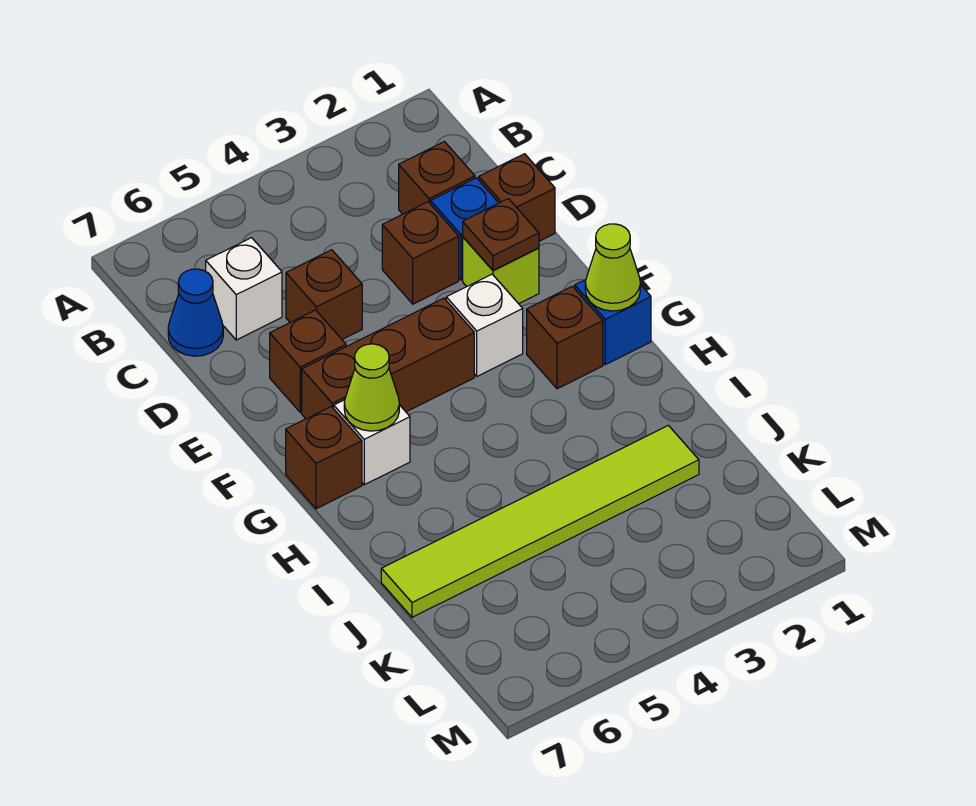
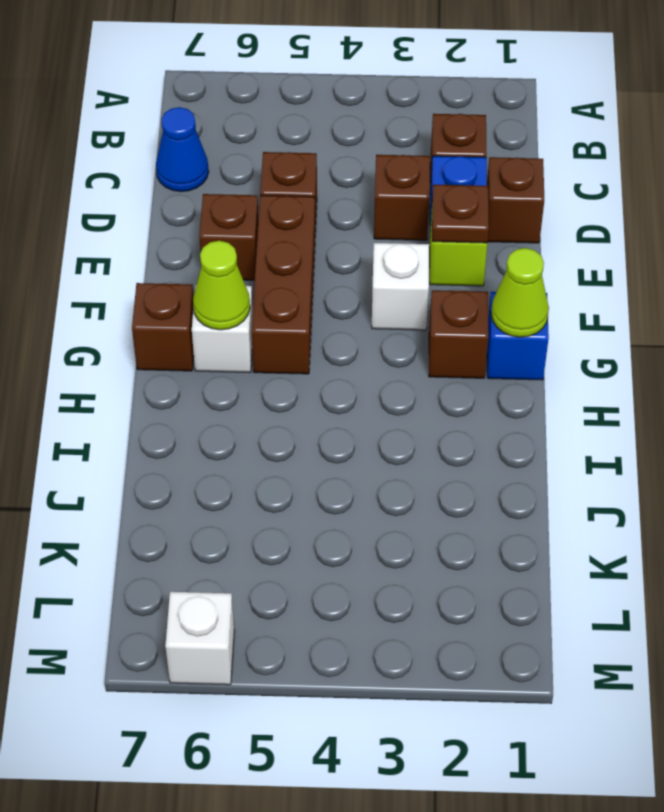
white 1x1 brick [206,238,282,340] -> white 1x1 brick moved to [165,592,234,685]
brown 1x3 brick [302,298,474,419] -> brown 1x3 brick turned to [251,195,315,374]
lime 1x6 tile [381,425,699,617] -> none

